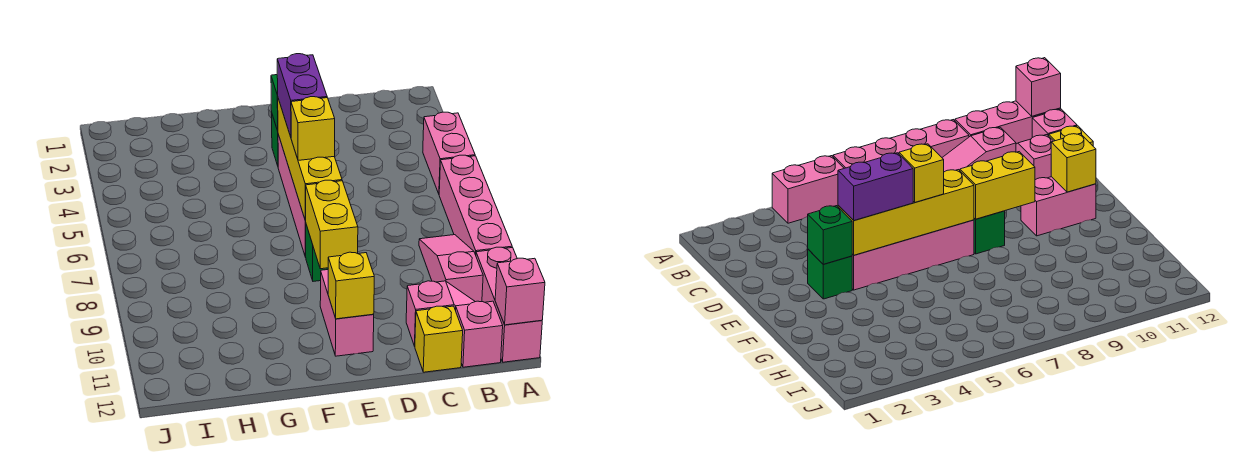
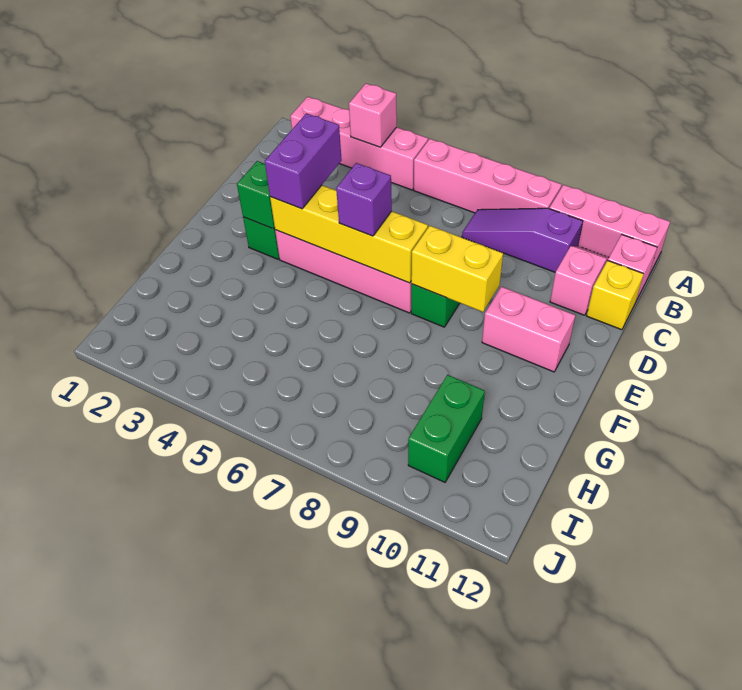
pink 1x2 brick [423,112,475,194] -> pink 1x4 brick [290,97,428,190]
pink 1x1 brick [495,258,545,325] -> pink 1x1 brick moved to [349,83,397,147]
pink 1x3 slope [419,235,483,302] -> purple 1x3 slope [462,208,583,272]
purple 1x2 brick [277,54,327,137] -> purple 1x2 brick turned to [265,113,342,209]
yellow 1x1 brick [291,97,335,160] -> purple 1x1 brick [336,163,392,236]
yellow 1x1 brick [328,252,374,319] -> none
none -> green 1x2 brick [408,375,485,482]

